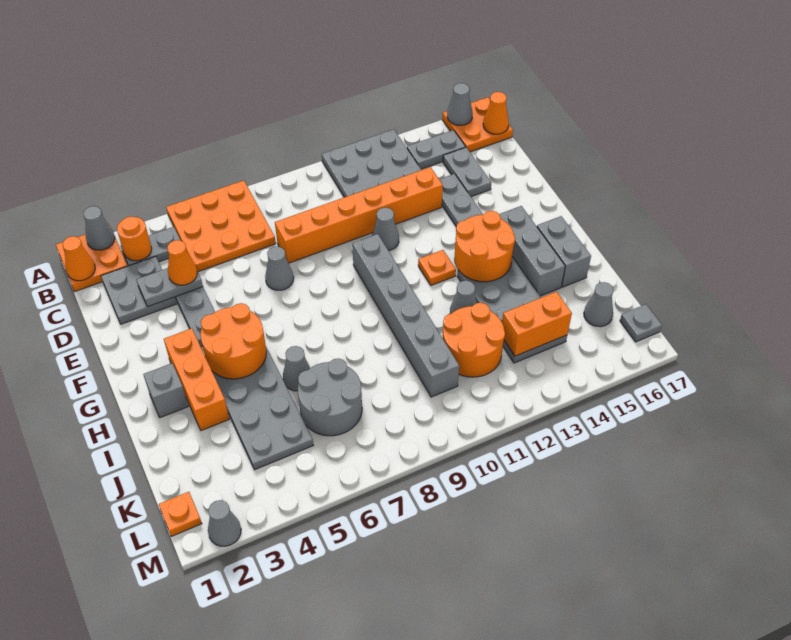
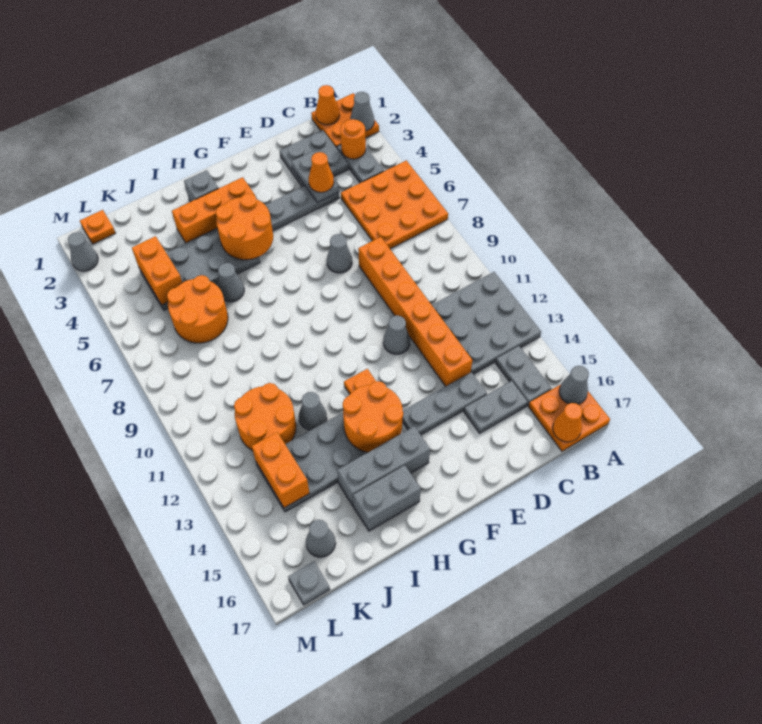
grey 1x6 brick [352,234,459,397] -> none
grey 2x2 round brick [298,359,362,436] -> orange 2x2 round brick [167,275,228,343]
none -> orange 1x2 brick [132,236,182,305]

